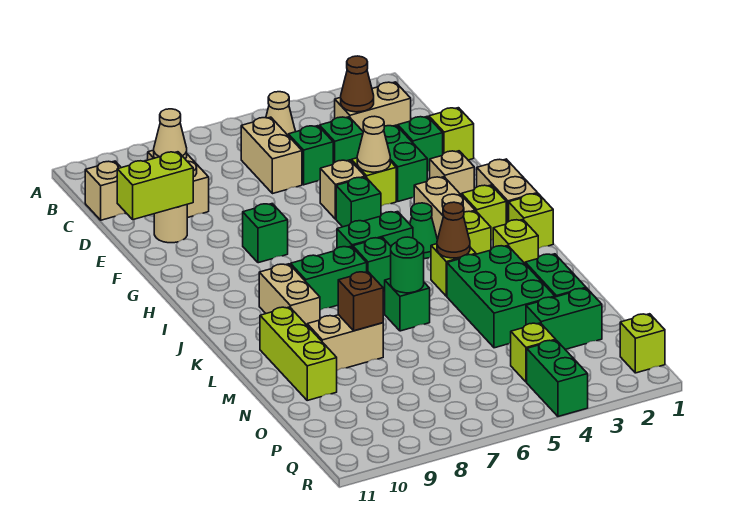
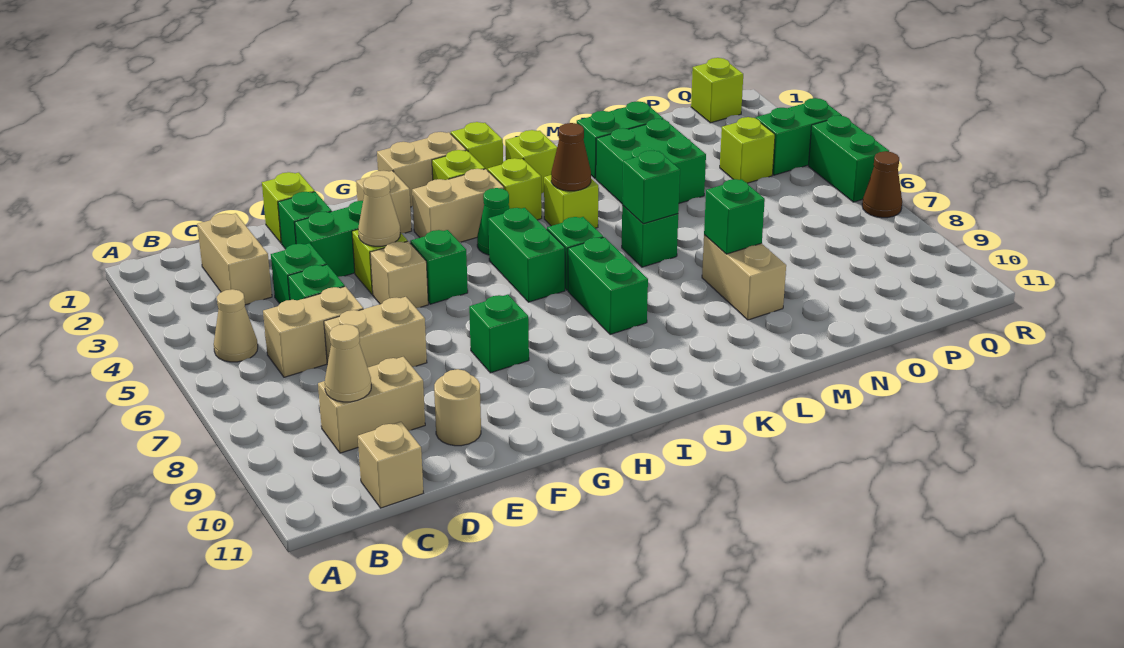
brown 1x1 cone [341,56,374,112] -> brown 1x1 cone moved to [862,151,902,218]
lime 1x2 brick [117,152,193,220] -> none
tan 1x2 brick [259,264,320,325] -> tan 1x2 brick moved to [324,297,427,368]
green 2x3 brick [447,245,555,348] -> green 2x2 brick [596,119,706,203]
green 1x1 round brick [391,237,424,293] -> green 1x1 brick [622,151,680,224]
lime 1x3 brick [260,307,337,400] -> none
brown 1x1 brick [338,272,383,331] -> green 1x1 brick [704,179,765,254]
green 1x2 brick [526,288,602,350] -> green 1x2 brick moved to [808,115,889,202]

